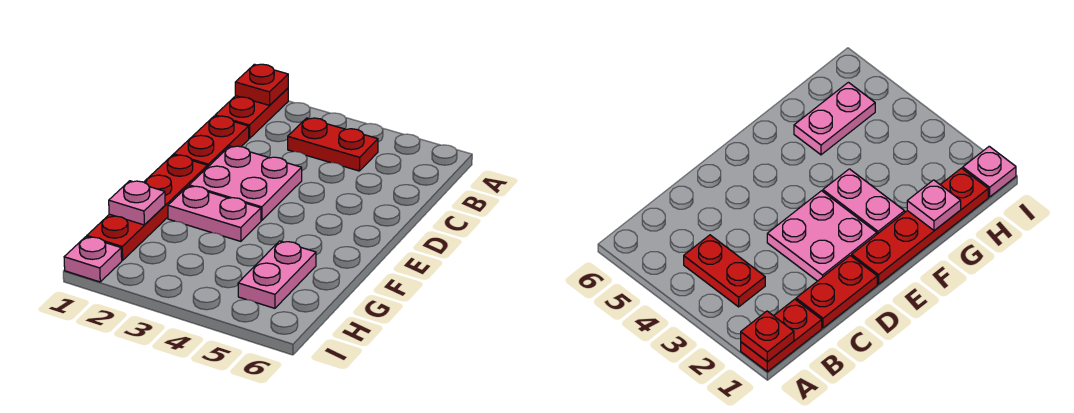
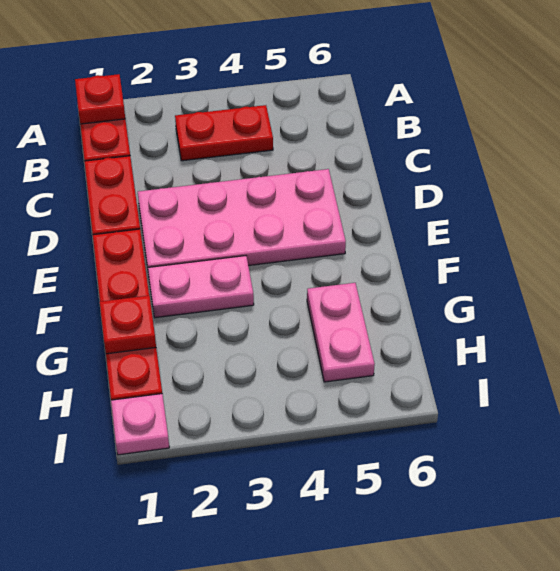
pink 2x2 plate [189,146,302,221] -> pink 2x4 plate [138,169,346,267]
pink 1x1 plate [109,181,165,225] -> red 1x1 plate [100,296,156,354]

